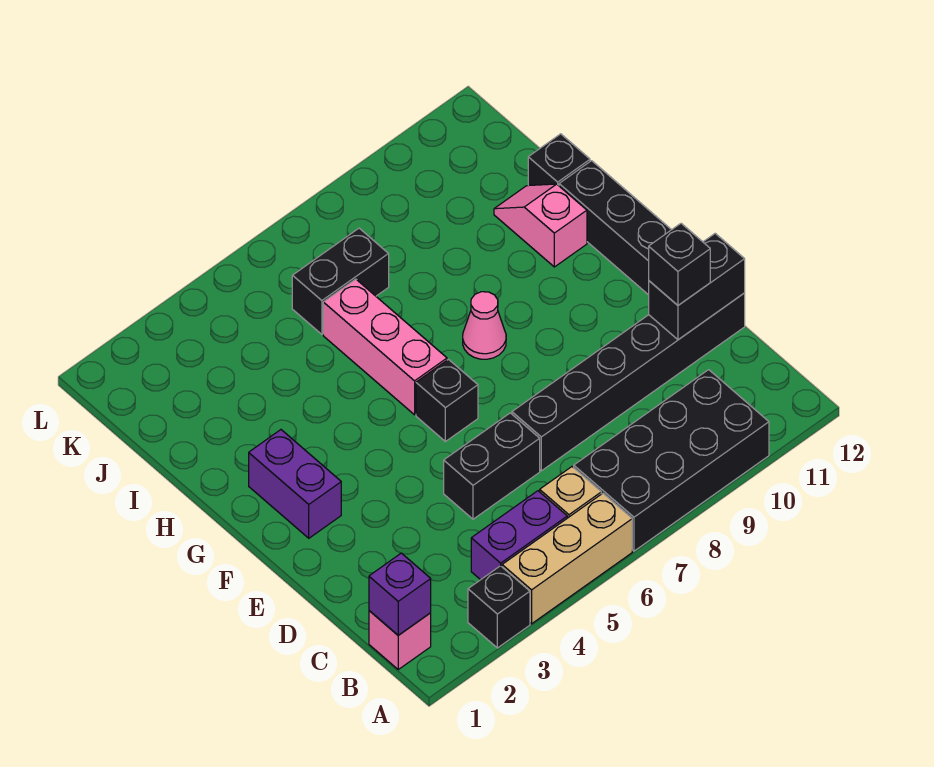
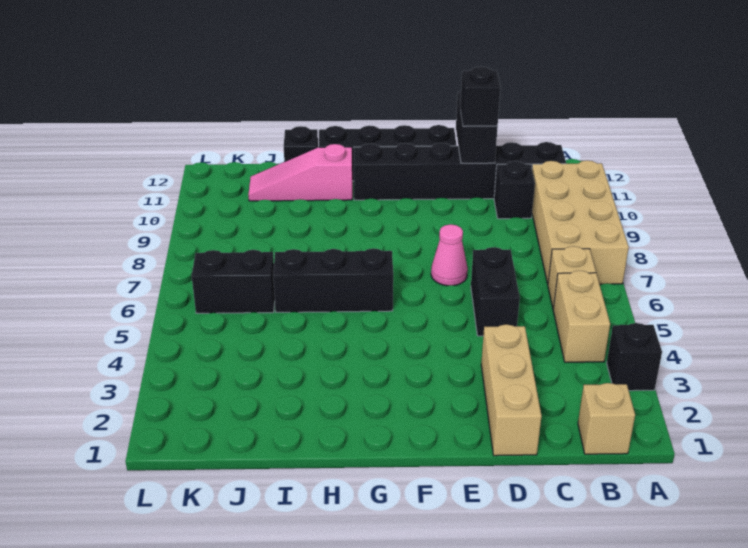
tan 1x3 brick [502,493,632,624] -> tan 1x3 brick moved to [481,325,542,456]
black 2x4 brick [574,370,769,551] -> tan 2x4 brick [532,160,629,284]
pink 1x1 brick [369,611,431,669] -> tan 1x1 brick [578,383,635,454]
purple 1x1 brick [369,553,431,635] -> none
purple 1x2 brick [471,491,567,580] -> tan 1x2 brick [553,271,610,362]
black 1x6 brick [512,293,745,471] -> black 1x6 brick turned to [354,142,566,200]
purple 1x2 brick [249,430,341,538] -> none
black 1x1 brick [416,360,478,441] -> black 1x1 brick moved to [494,161,535,219]
pink 1x3 brick [323,279,447,415] -> black 1x3 brick [273,248,393,312]
pink 1x1 cone [463,292,506,359] -> pink 1x1 cone moved to [431,224,468,286]
pink 1x2 slope [494,184,587,267] -> pink 1x3 slope [248,144,352,201]
black 1x2 brick [292,228,389,334] -> black 1x2 brick turned to [192,250,275,313]

